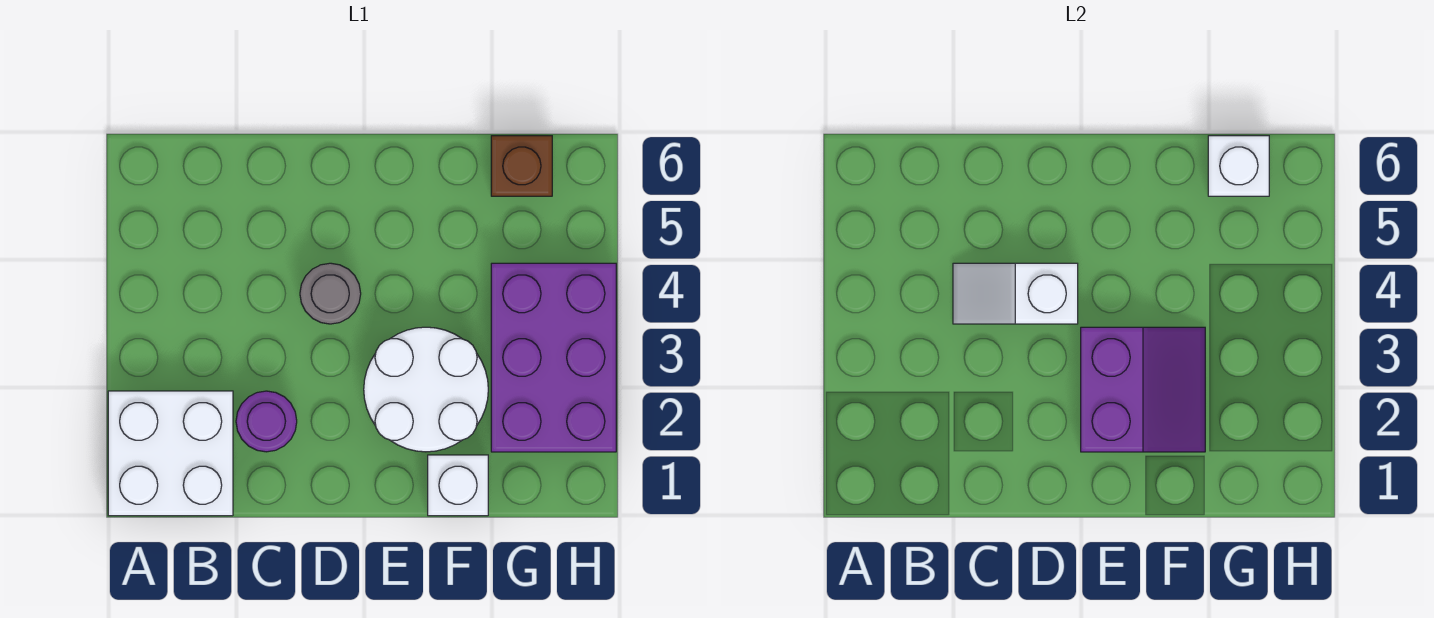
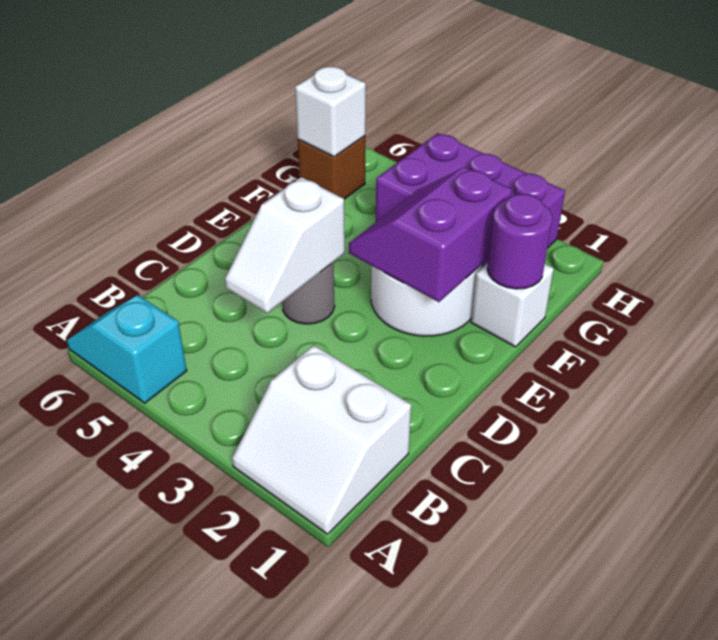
white 2x2 brick [108,391,233,516] -> white 2x2 slope [232,345,411,534]
none -> cyan 1x2 slope [67,295,187,403]
purple 1x1 round brick [236,391,297,452] -> purple 1x1 round brick moved to [487,194,552,289]
purple 2x2 slope [1081,327,1205,452] -> purple 2x2 slope turned to [349,167,512,302]

